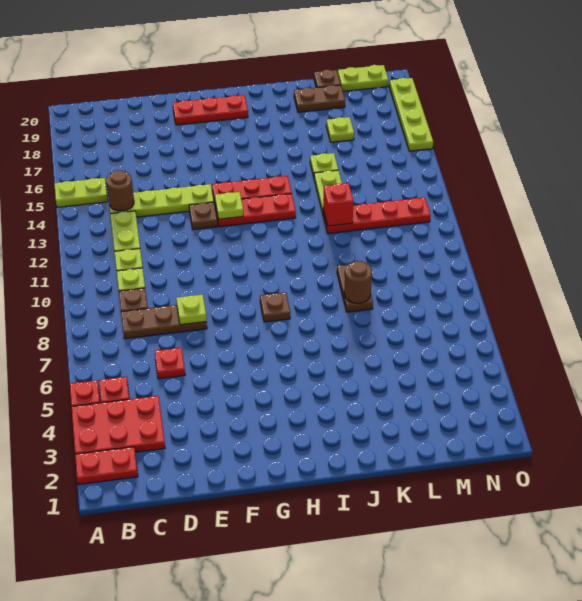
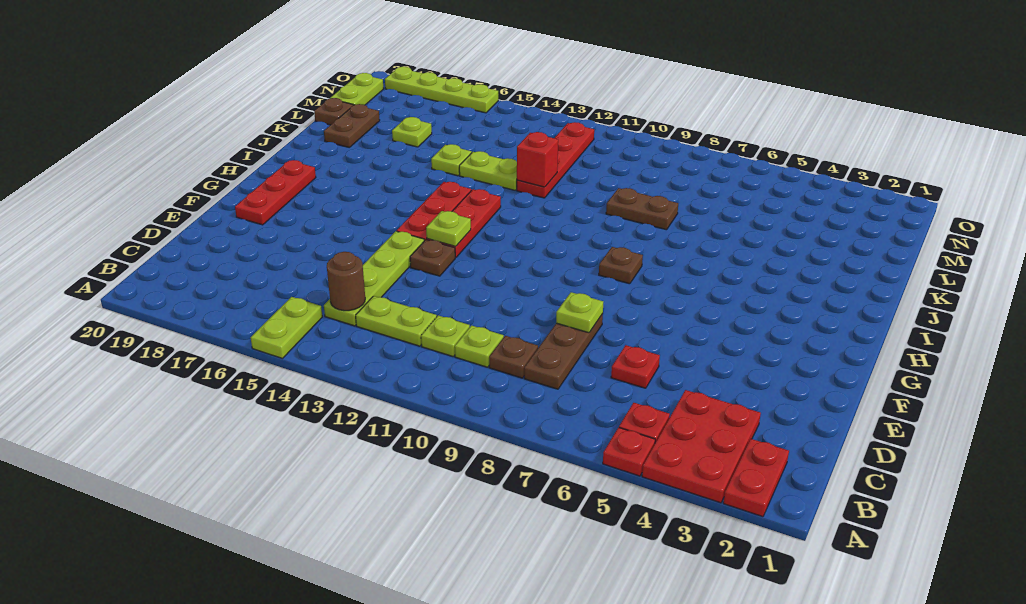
brown 1x1 round brick [344,261,372,303] -> none

